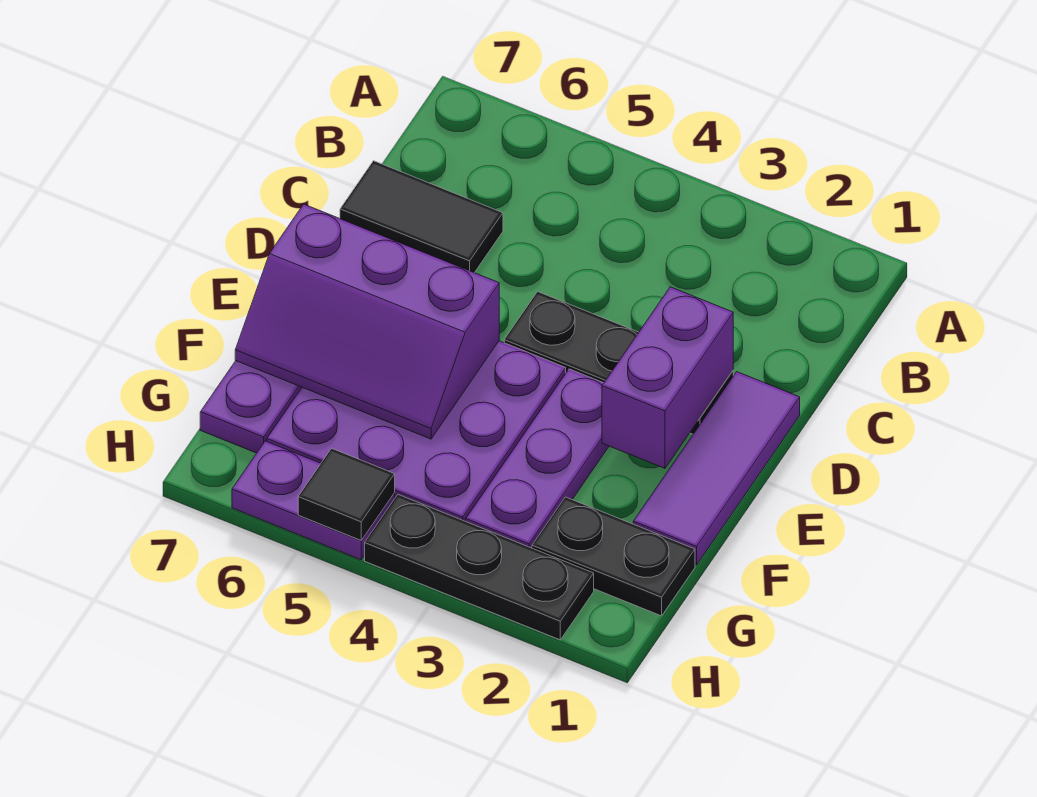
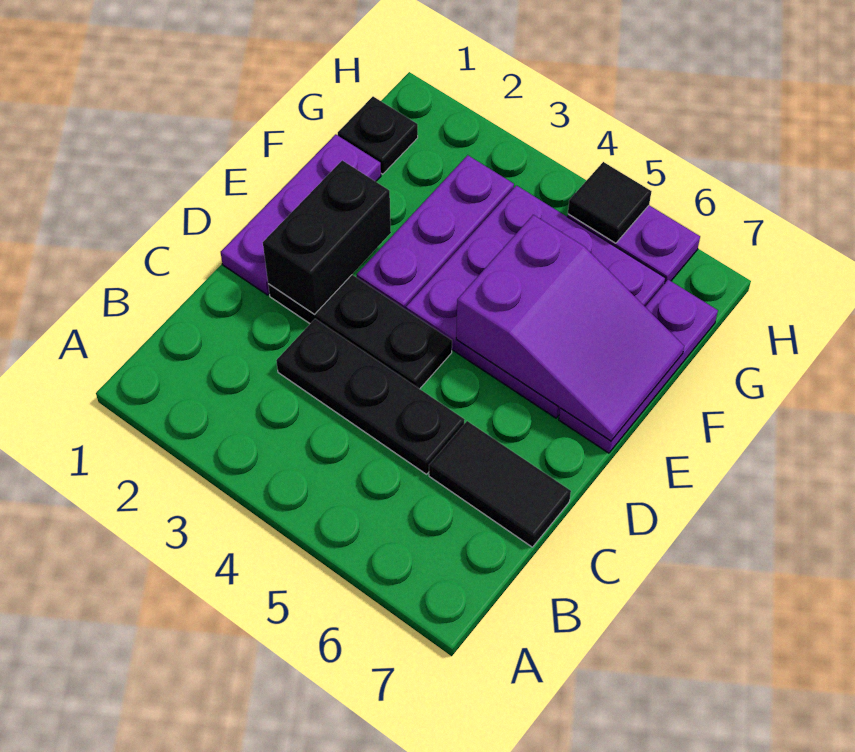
purple 1x3 tile [633,372,800,565] -> purple 1x3 plate [221,134,381,295]
purple 1x2 brick [602,287,733,468] -> black 1x2 brick [263,160,391,314]
purple 2x3 slope [235,204,499,439] -> purple 2x3 slope turned to [456,215,684,441]
black 1x2 plate [532,497,695,616] -> black 1x1 plate [338,97,418,174]
black 1x3 plate [365,495,594,640] -> black 1x3 plate moved to [276,319,465,474]

